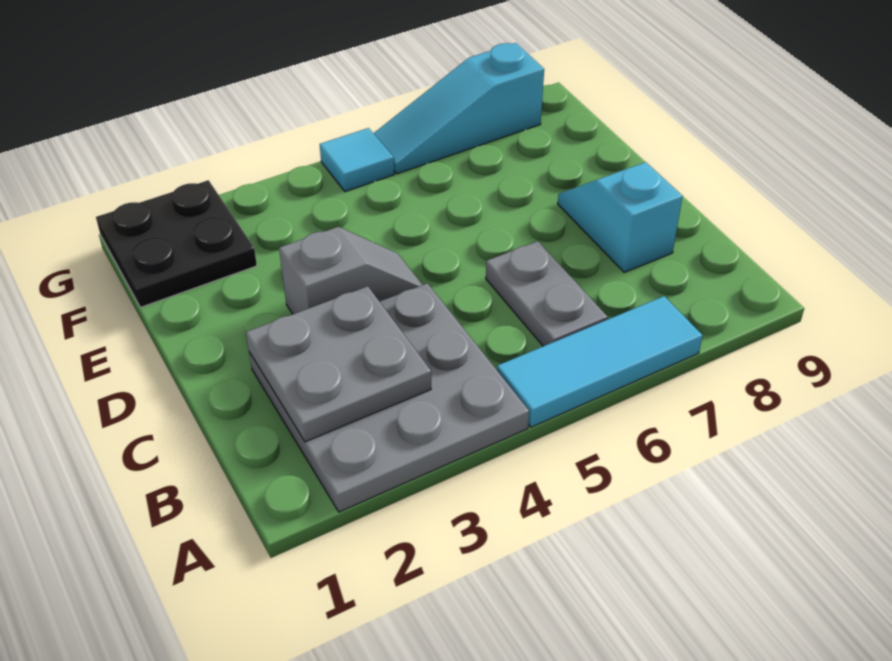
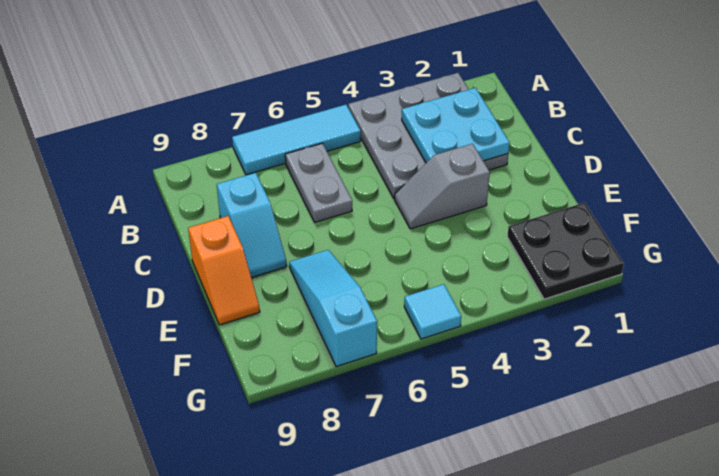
grey 2x2 plate [246,286,431,442] -> cyan 2x2 plate [402,88,510,163]
none -> orange 1x2 slope [188,216,260,325]
cyan 1x3 slope [373,43,544,174] -> cyan 1x3 slope turned to [289,250,377,367]

